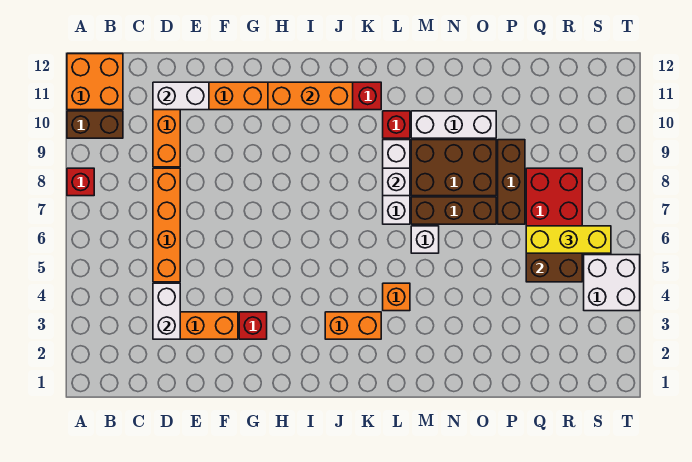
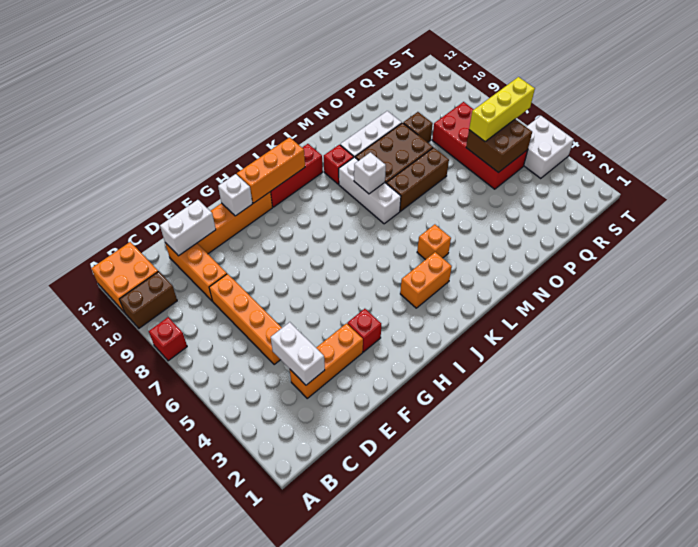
white 1x1 brick [411,226,439,253] -> white 1x1 brick moved to [218,174,253,216]
brown 1x3 brick [498,140,525,224] -> brown 1x1 brick [403,112,433,142]

